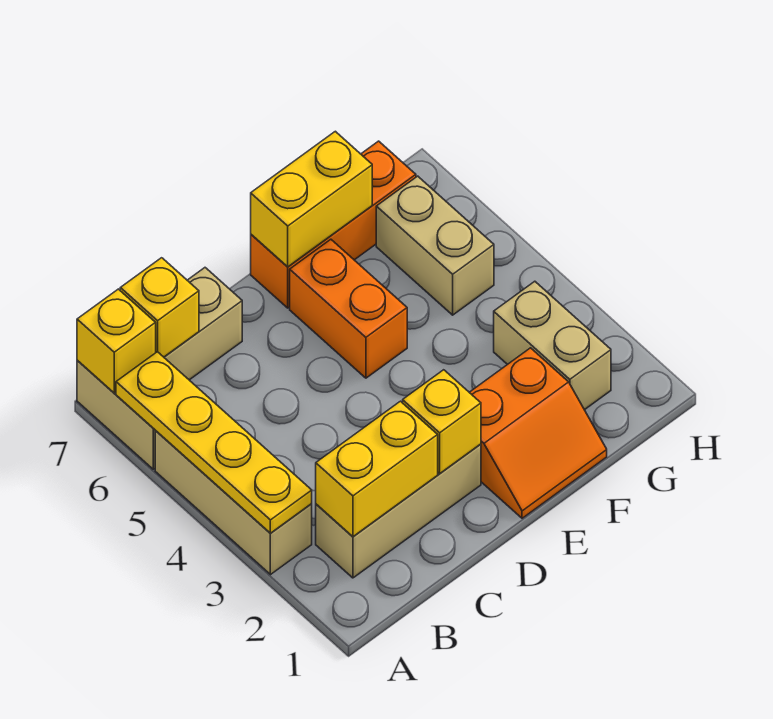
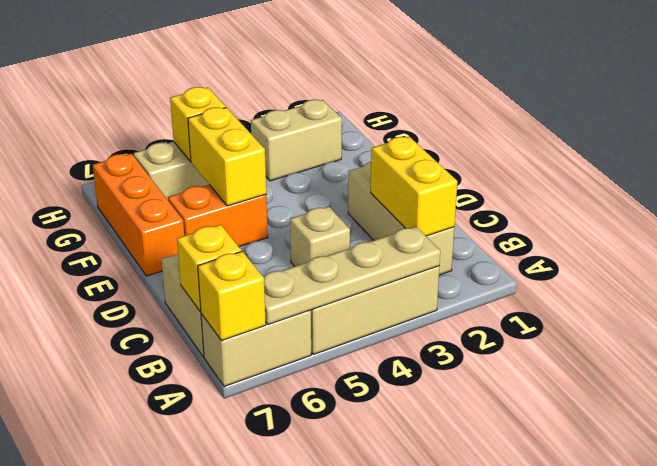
yellow 1x4 plate [116,352,312,533] -> tan 1x4 plate [264,227,440,325]
none -> tan 1x1 brick [290,206,350,266]
yellow 1x1 brick [403,370,481,473] -> yellow 1x1 brick moved to [170,87,226,161]
orange 2x2 slope [469,348,607,518] -> none
yellow 1x2 brick [251,131,372,267] -> yellow 1x2 brick moved to [188,107,266,206]

